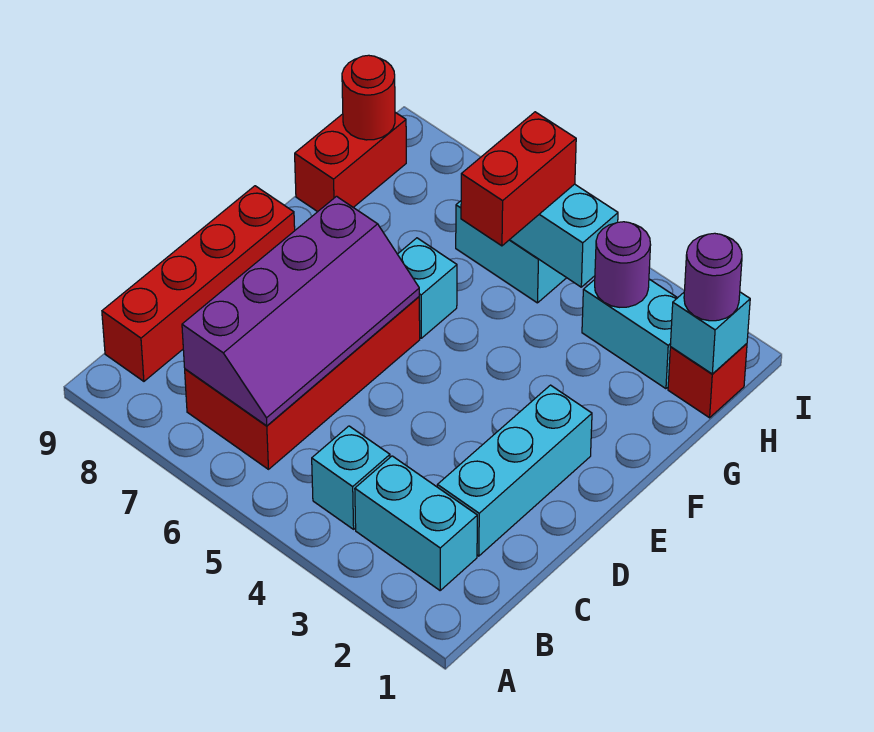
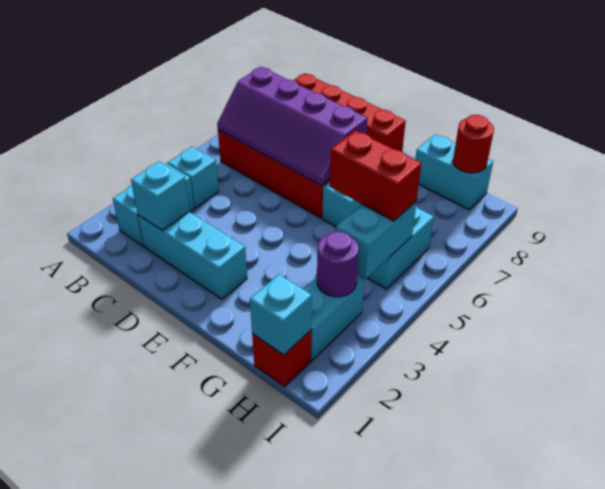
none -> cyan 1x1 brick [131,162,189,230]
red 1x2 brick [295,112,406,212] -> cyan 1x2 brick [415,134,493,210]
purple 1x1 round brick [684,233,742,321] -> none

